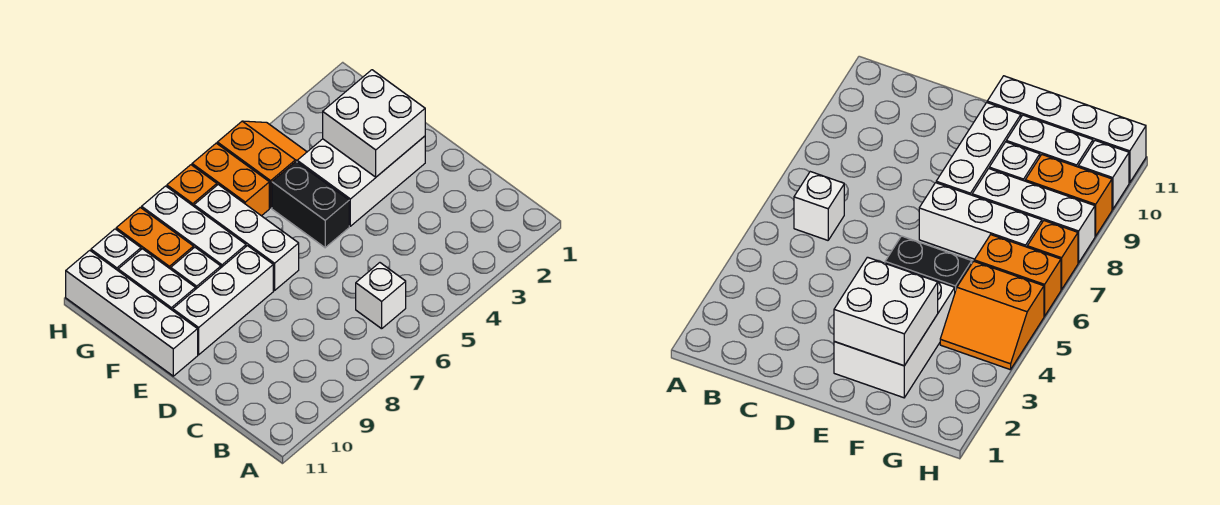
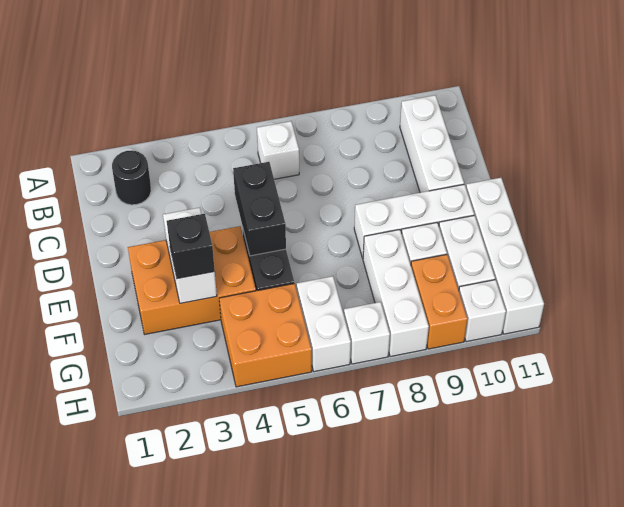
none -> black 1x1 round brick [112,150,151,205]
none -> black 1x2 brick [233,162,286,256]
white 2x3 brick [297,136,425,226] -> orange 2x3 brick [128,226,256,334]
white 2x2 brick [323,70,425,177] -> white 1x2 brick [163,208,217,303]
white 1x3 brick [194,185,299,290] -> white 1x3 brick moved to [400,95,464,193]
none -> black 1x1 brick [167,214,215,279]
orange 2x2 slope [217,121,307,208] -> orange 2x2 brick [219,284,312,387]
orange 1x2 brick [192,143,269,216] -> white 1x2 brick [297,276,351,372]
orange 1x1 brick [167,165,217,206] -> white 1x1 brick [344,302,390,364]

